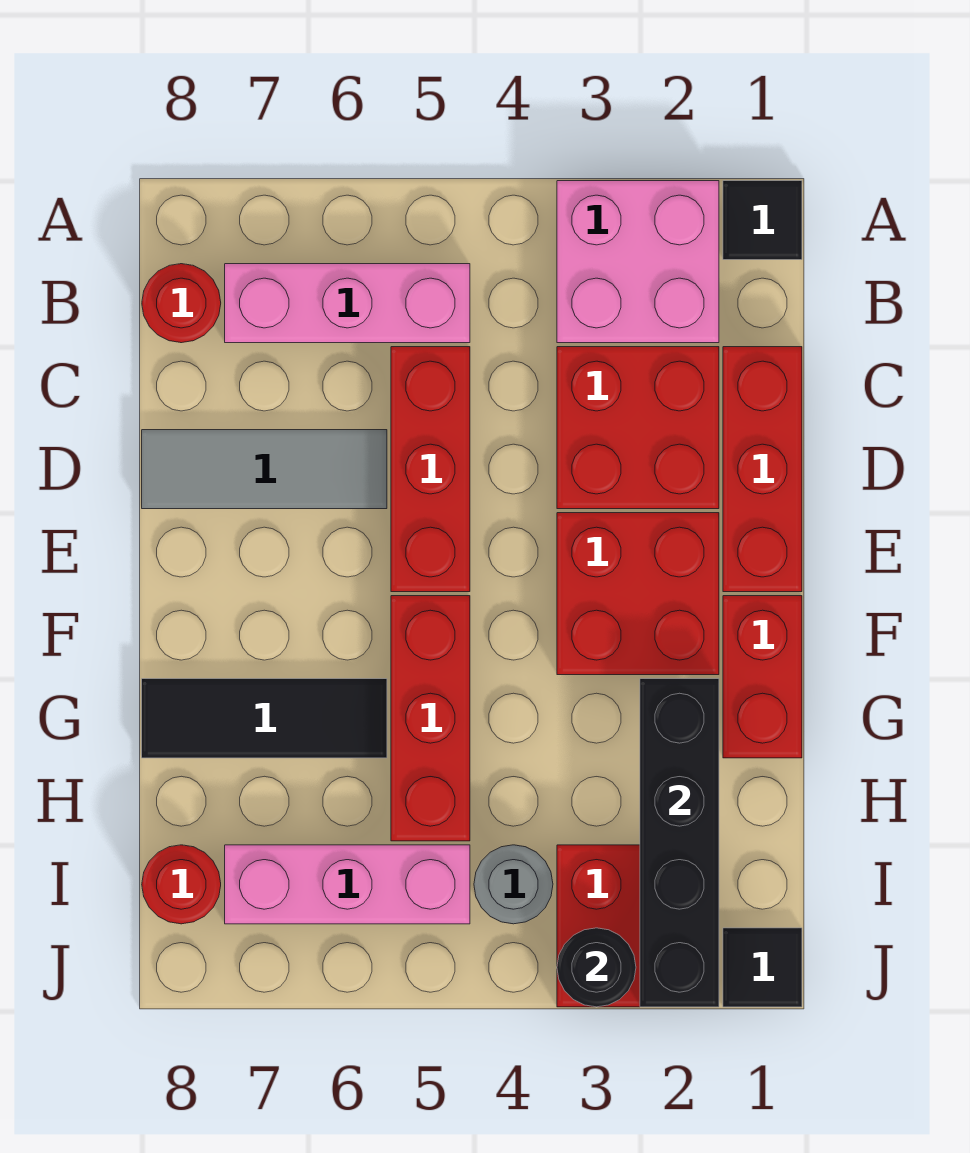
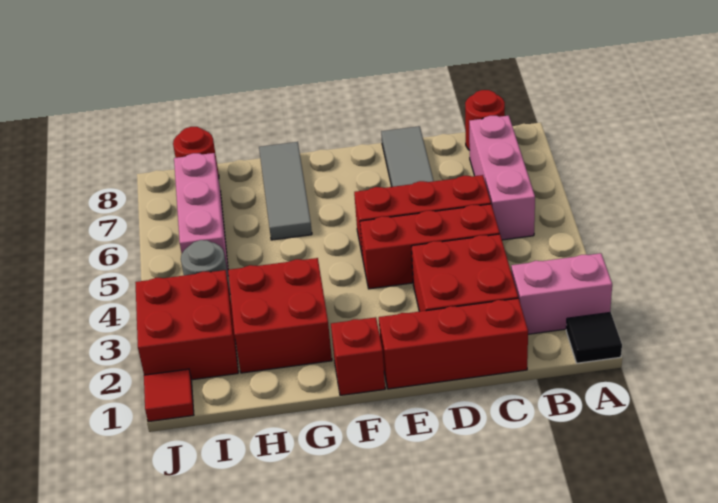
pink 2x2 brick [557,181,719,343] -> pink 1x2 brick [511,253,612,334]
red 2x2 brick [557,513,719,675] -> red 2x2 brick moved to [228,258,332,373]
red 1x2 brick [723,596,802,758] -> red 1x1 brick [331,317,385,395]
red 1x3 brick [391,596,470,841] -> red 1x3 brick moved to [360,204,500,289]
black 1x4 brick [640,679,719,1007] -> none
black 1x3 tile [142,679,387,758] -> grey 1x3 tile [259,142,312,240]
black 1x1 tile [723,928,802,1007] -> red 1x1 tile [144,369,194,422]
black 1x1 round brick [557,928,636,1007] -> none

